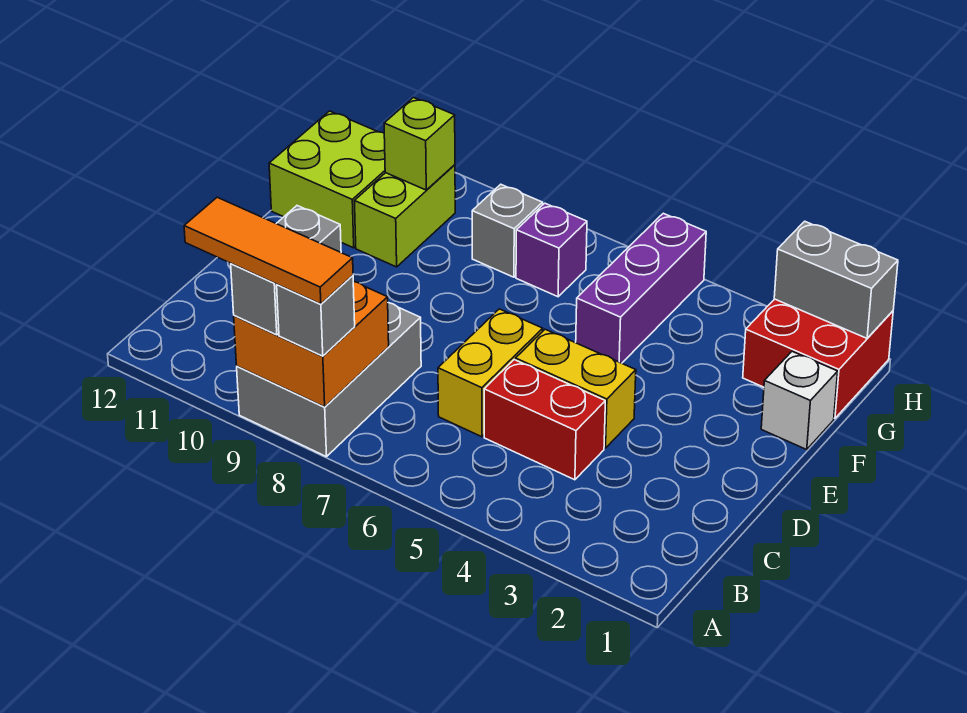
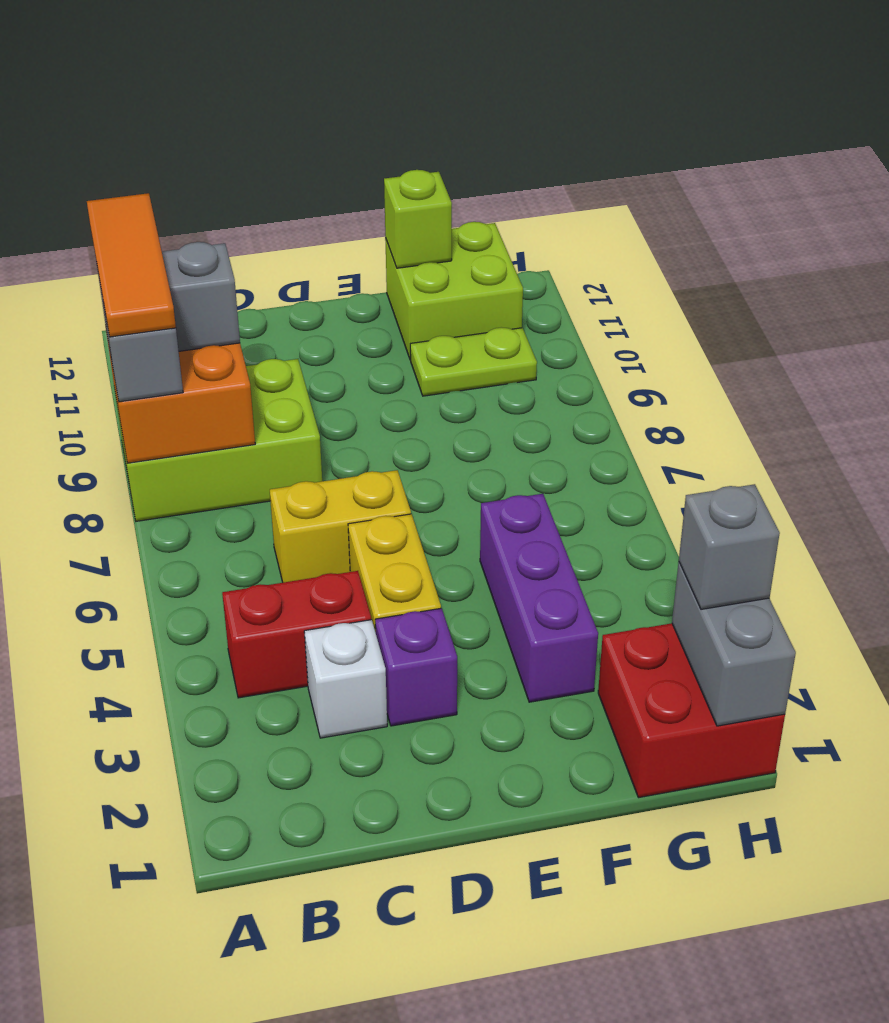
grey 2x3 brick [237,303,421,457] -> lime 2x3 brick [115,359,322,521]
red 1x2 brick [484,360,605,480] -> red 1x2 brick turned to [222,571,371,698]
white 1x1 brick [761,351,838,449] -> white 1x1 brick moved to [304,620,387,738]
purple 1x3 brick [576,213,706,363] -> purple 1x3 brick turned to [480,494,598,702]
lime 1x2 brick [354,165,455,267] -> lime 1x2 plate [410,327,537,396]
purple 1x1 brick [516,203,587,297] -> purple 1x1 brick moved to [375,608,457,726]
grey 1x1 brick [472,184,543,277] -> grey 1x1 brick moved to [679,484,780,609]
lime 1x1 brick [384,98,455,190] -> lime 1x1 brick moved to [384,170,452,268]

